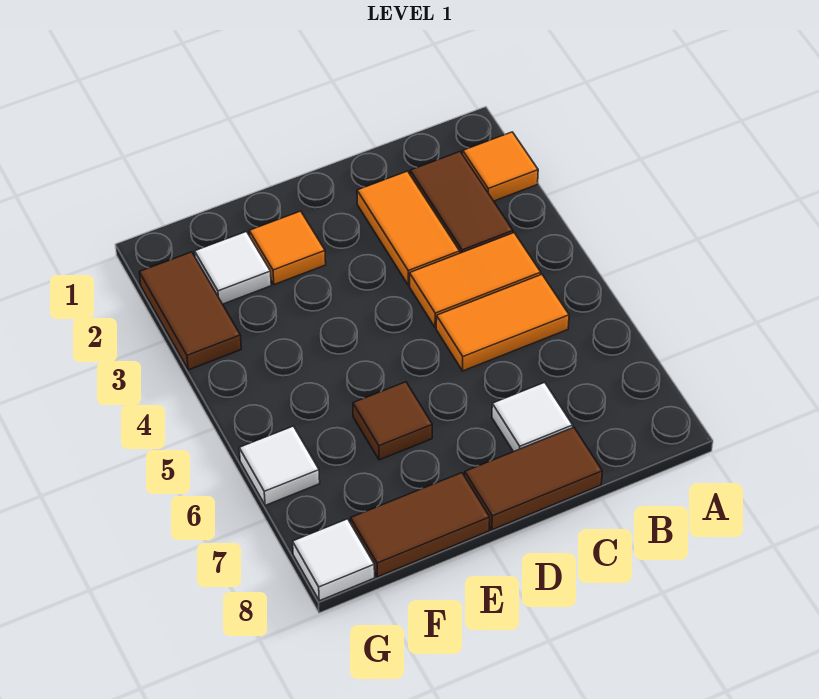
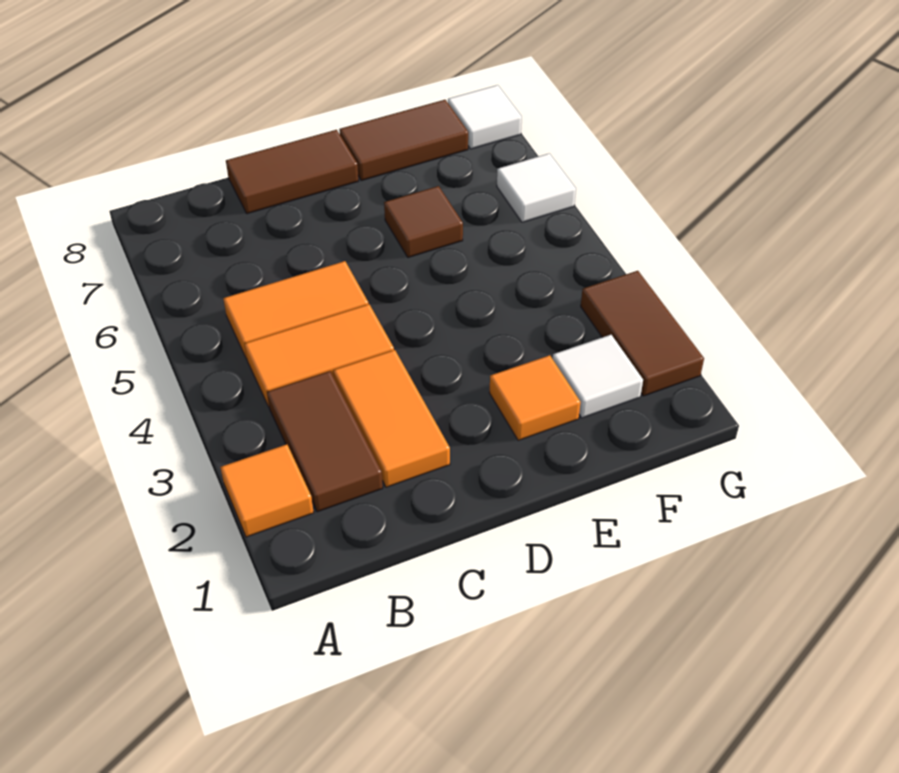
white 1x1 tile [492,382,573,452] -> none

